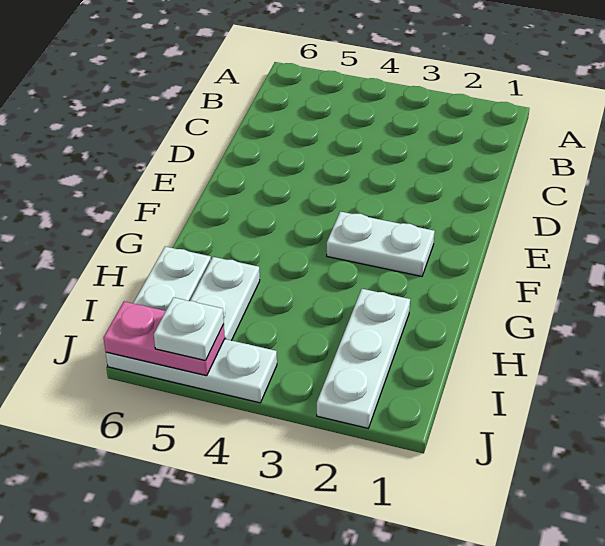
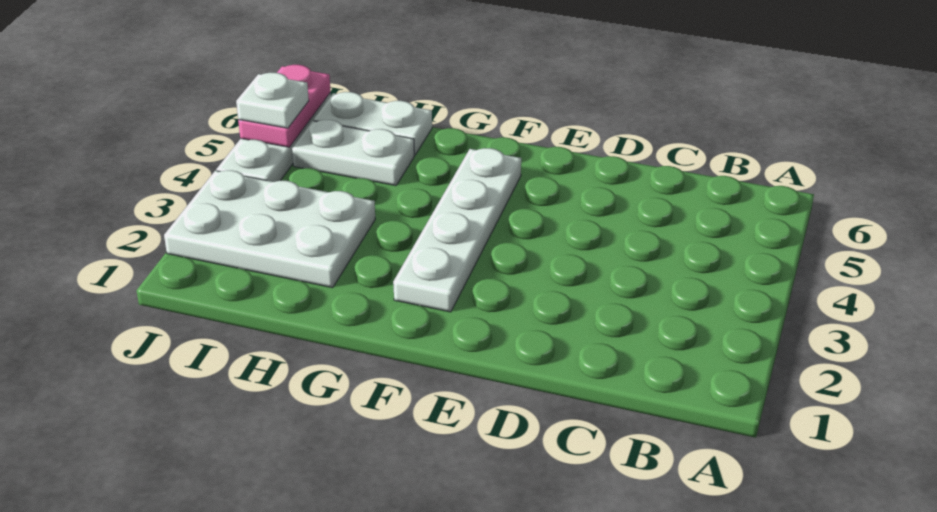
white 1x2 plate [327,211,435,276] -> white 1x4 plate [393,148,521,312]
white 1x3 plate [317,289,410,428] -> white 2x3 plate [164,170,375,288]

